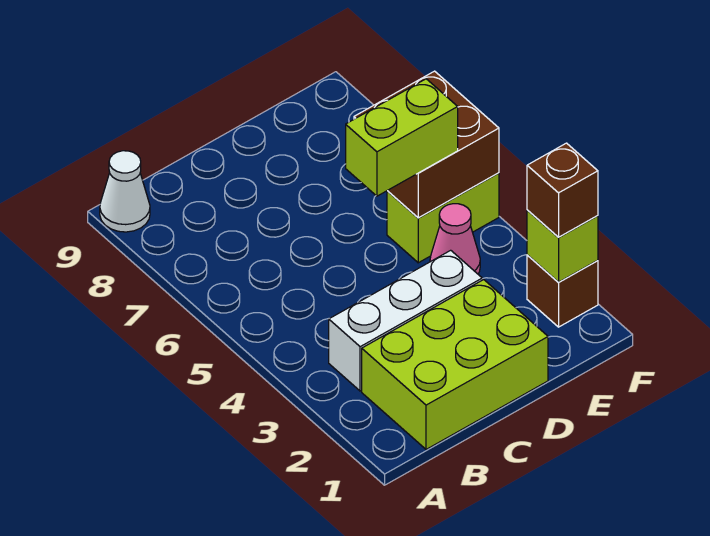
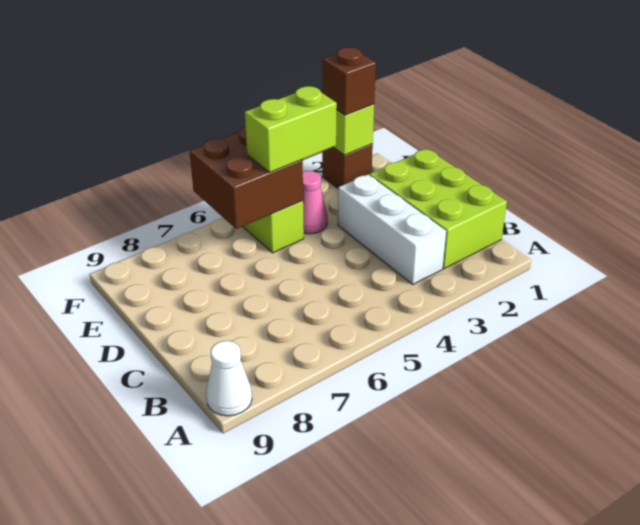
lime 1x2 brick [346,79,458,196] -> lime 1x2 brick turned to [245,86,337,172]

